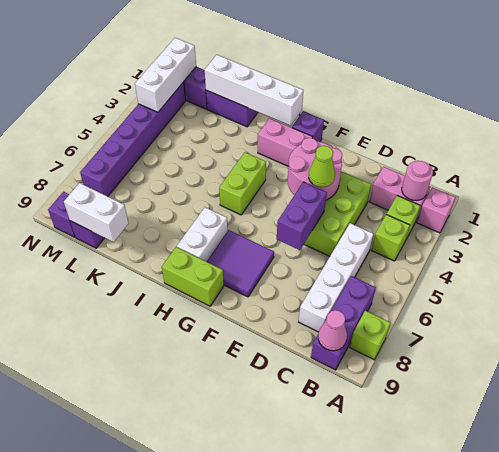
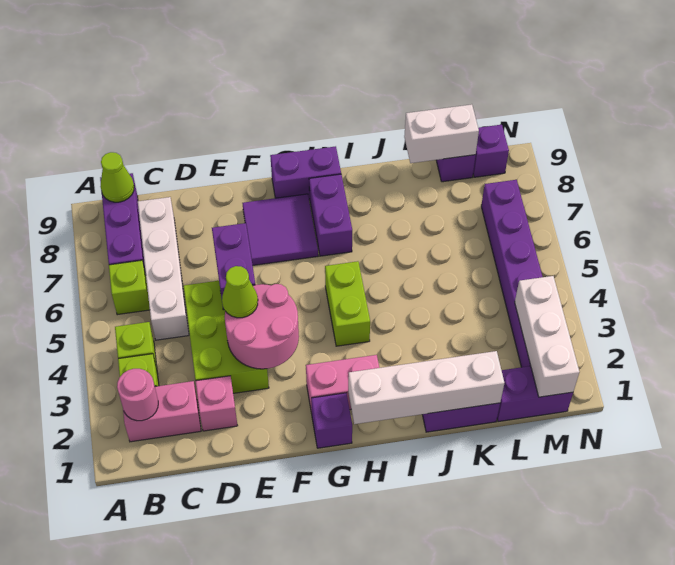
pink 1x1 brick [417,187,456,233] -> pink 1x1 brick moved to [196,376,238,431]
lime 1x1 brick [350,311,390,360] -> lime 1x1 brick moved to [109,260,150,315]
pink 1x1 cone [318,310,347,351] -> lime 1x1 cone [100,152,134,202]
lime 1x2 brick [162,247,224,306] -> purple 1x2 brick [270,146,341,200]
white 1x2 brick [177,207,227,262] -> purple 1x2 brick [309,174,352,256]

